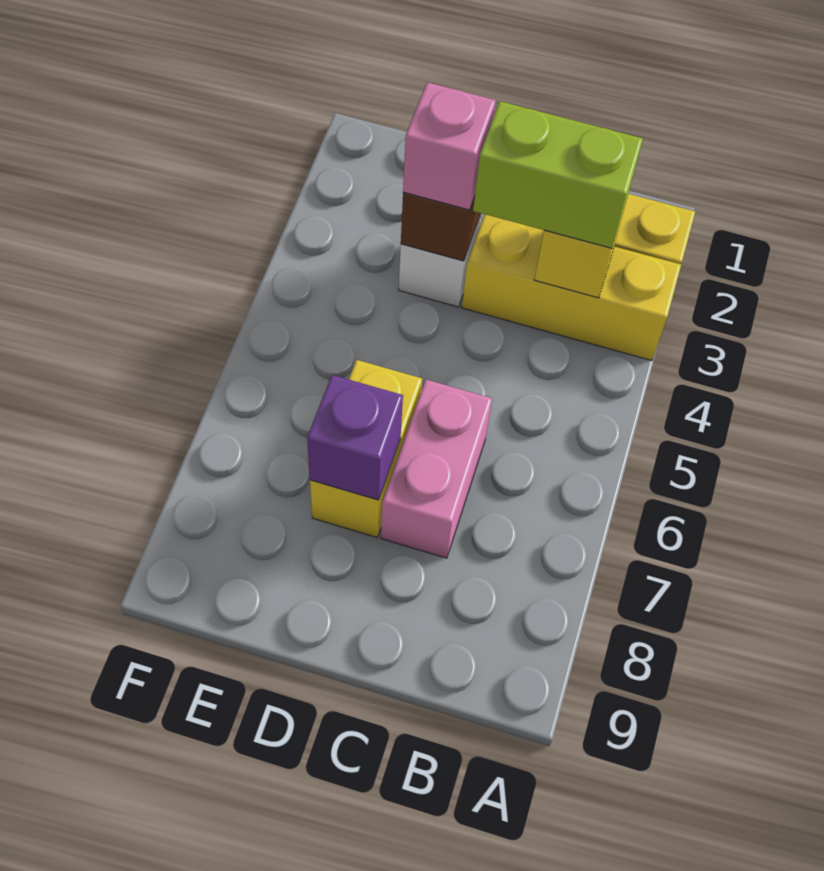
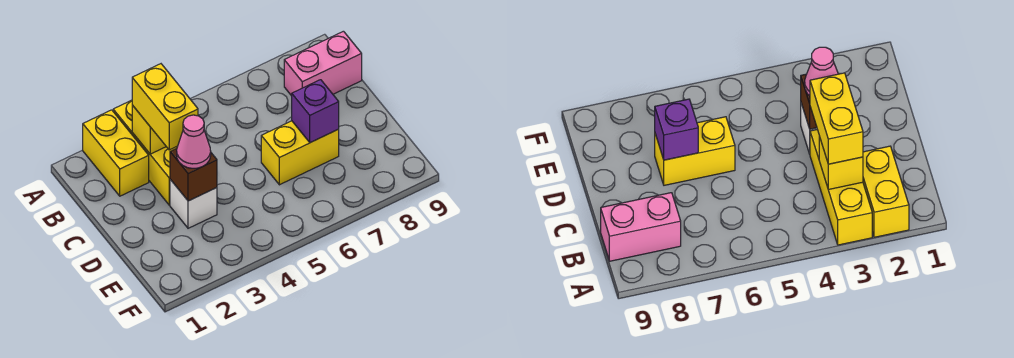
lime 1x2 brick [473,101,643,248] -> yellow 1x2 brick [132,64,198,150]
pink 1x2 brick [381,380,492,558] -> pink 1x2 brick moved to [284,31,362,96]
pink 1x1 brick [403,82,496,210] -> pink 1x1 cone [177,115,211,168]

